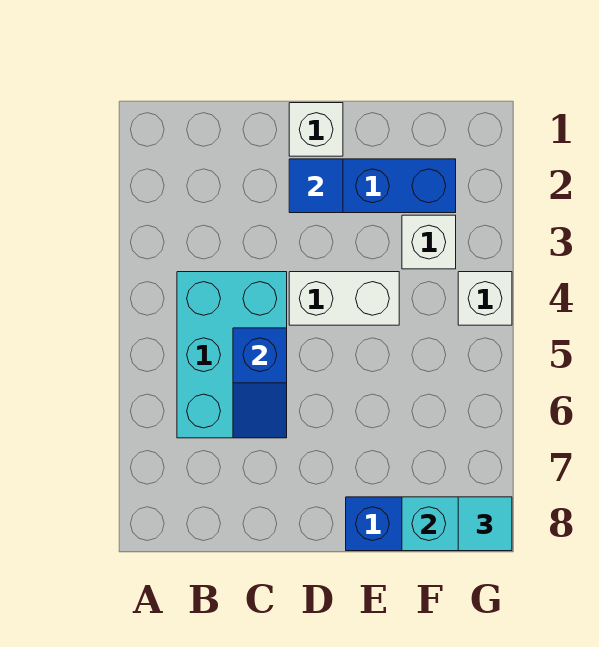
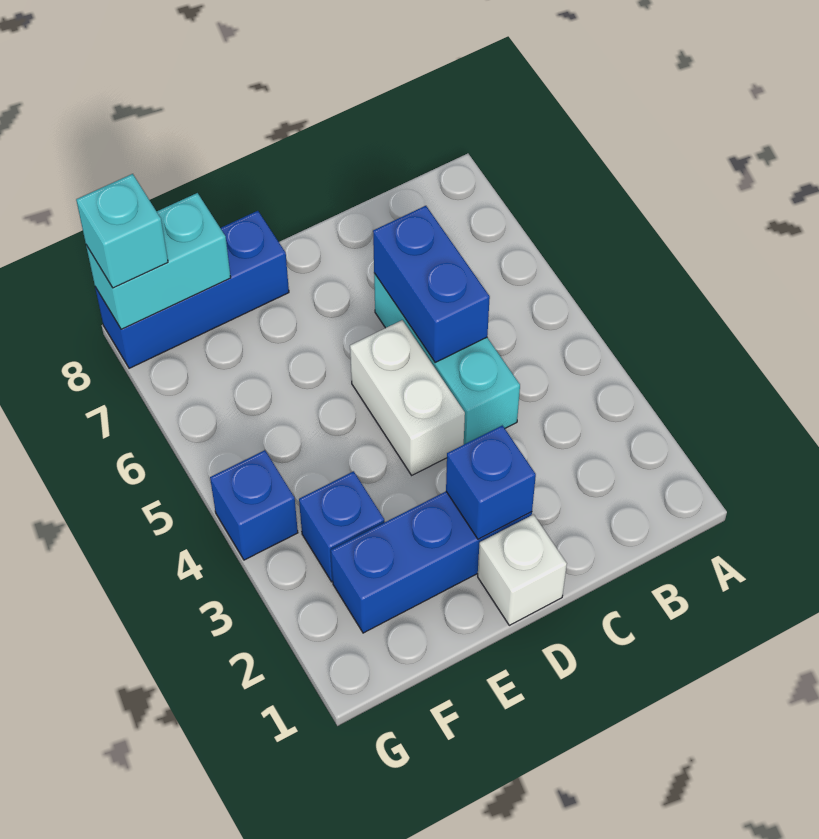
cyan 2x3 brick [177,272,287,438] -> cyan 1x3 brick [374,273,520,444]
blue 1x2 slope [233,328,287,438] -> blue 1x2 brick [373,206,490,362]
blue 1x1 tile [289,159,343,213] -> blue 1x1 brick [446,425,536,539]
white 1x2 brick [289,272,399,325] -> white 1x2 brick turned to [350,320,465,475]
white 1x1 brick [402,215,456,269] -> blue 1x1 brick [299,471,384,582]
white 1x1 brick [458,272,512,325] -> blue 1x1 brick [210,450,298,560]
cyan 1x1 tile [458,497,512,551] -> cyan 1x1 brick [76,174,168,288]

